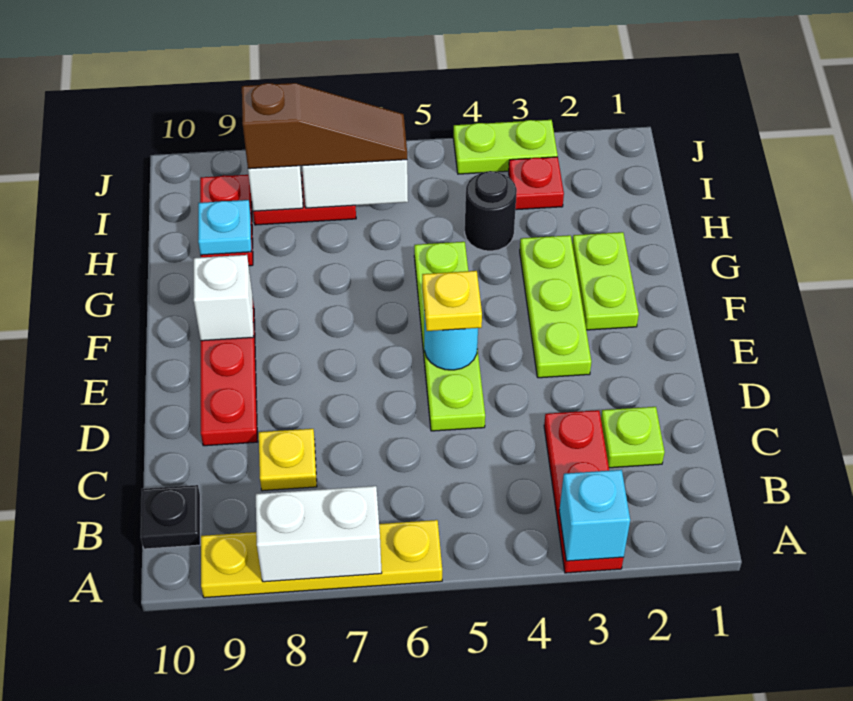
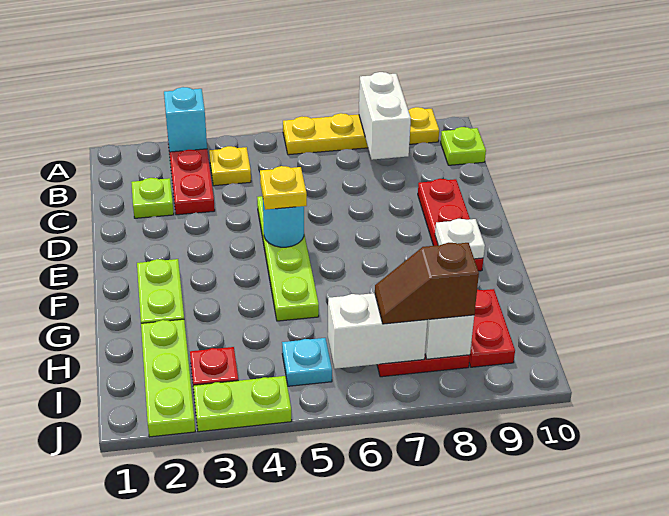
white 1x2 brick [256,486,382,582] -> white 1x2 brick turned to [359,72,411,160]
black 1x1 plate [141,485,200,549] -> lime 1x1 plate [441,127,486,165]
yellow 1x1 plate [259,429,317,491] -> yellow 1x1 plate moved to [209,146,251,186]
lime 1x3 plate [520,235,591,378] -> lime 1x3 plate moved to [141,319,195,437]
white 1x1 brick [194,255,254,341] -> white 1x1 plate [435,219,485,259]
black 1x1 round brick [465,171,517,251] -> none
cyan 1x1 plate [198,200,251,255] -> cyan 1x1 plate moved to [282,338,332,386]
brown 1x3 slope [242,83,407,169] -> brown 1x2 slope [375,243,479,324]

